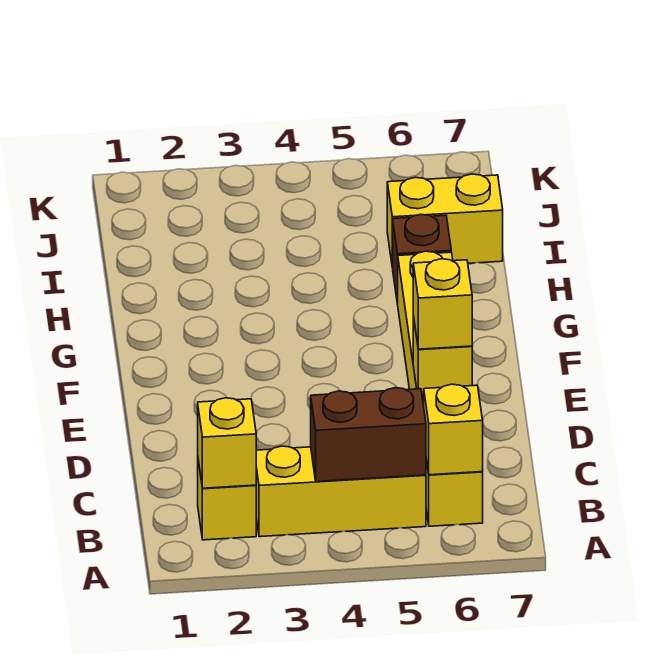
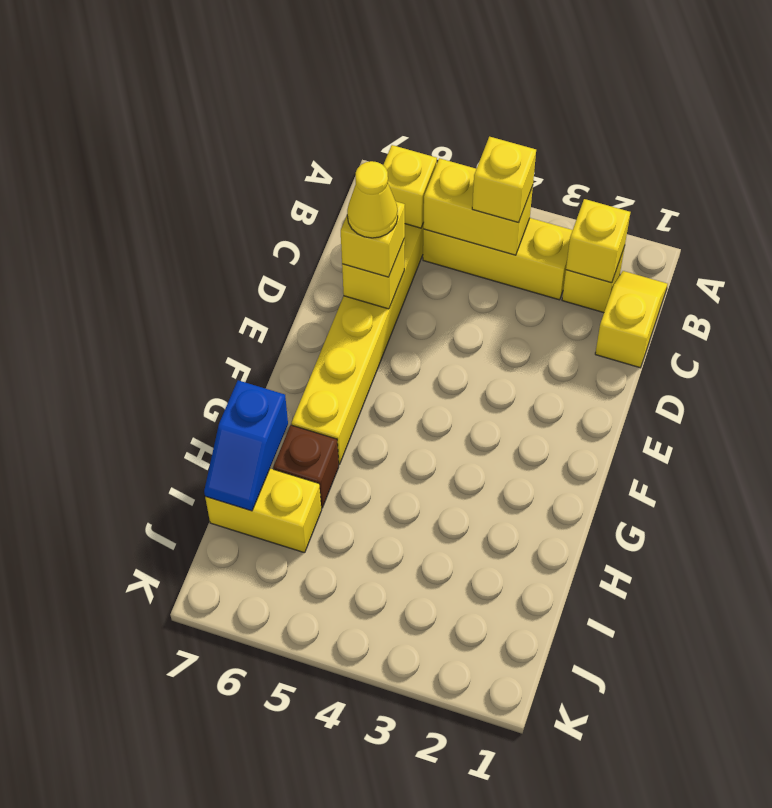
none -> yellow 1x2 slope [595,271,668,368]
brown 1x2 brick [311,388,426,482] -> yellow 1x2 brick [423,158,533,255]
none -> yellow 1x1 brick [472,137,536,223]
none -> yellow 1x1 cone [347,161,398,238]
none -> blue 1x2 slope [204,380,288,511]

